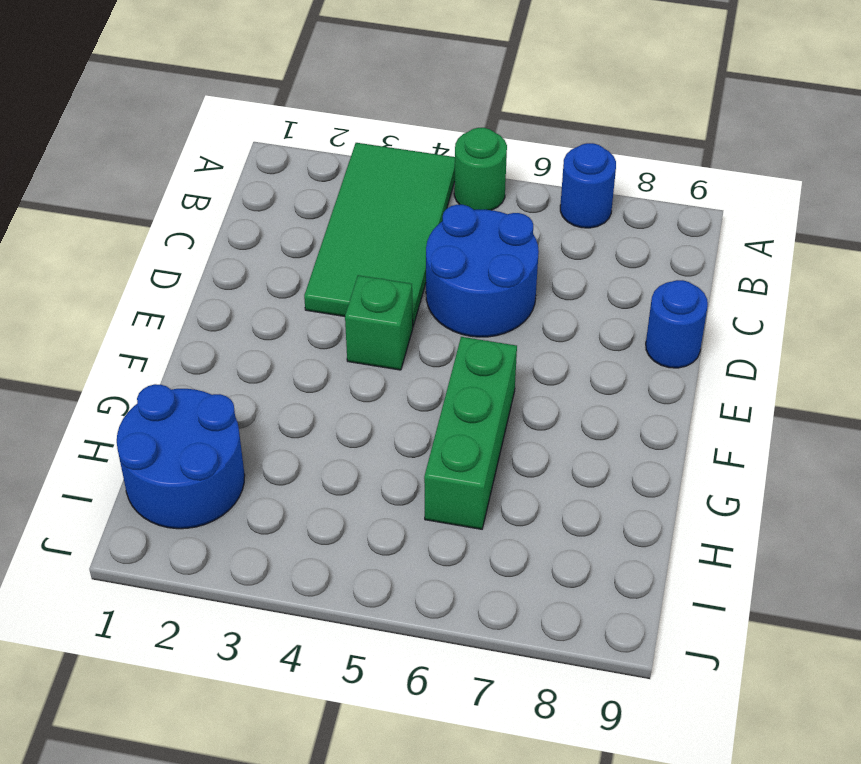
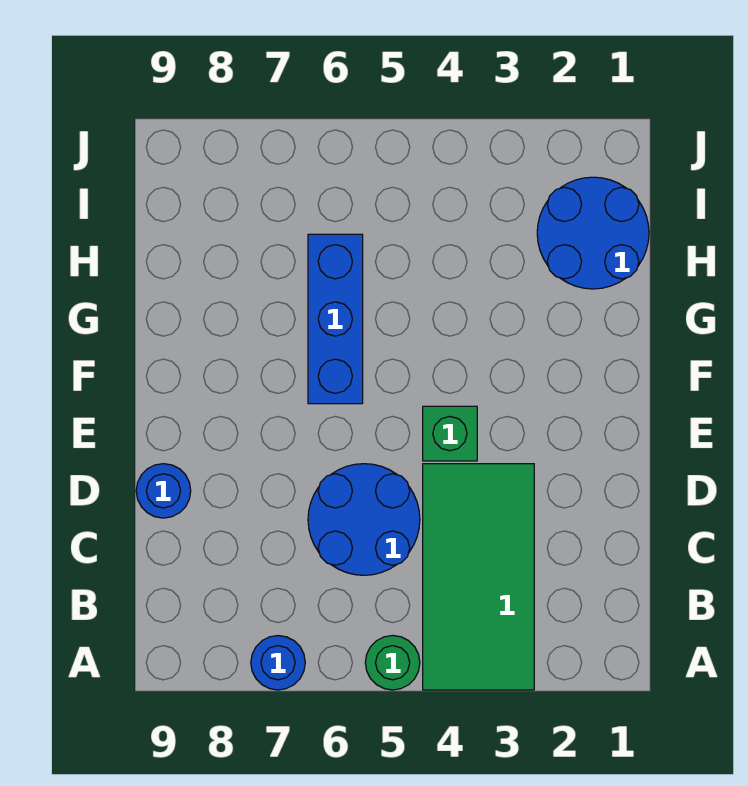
green 1x3 brick [424,337,517,529] -> blue 1x3 brick [308,234,363,404]

